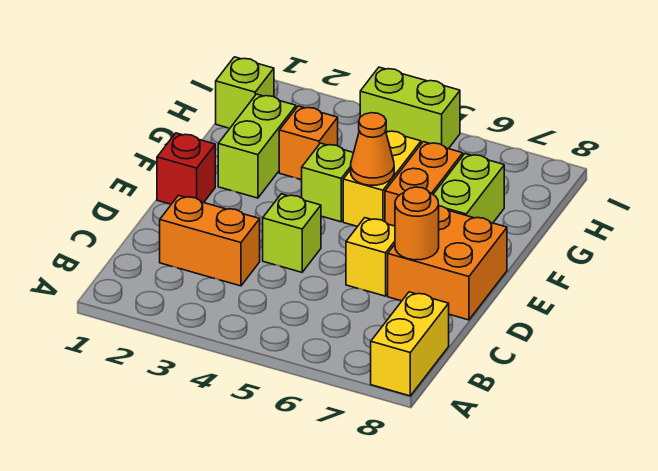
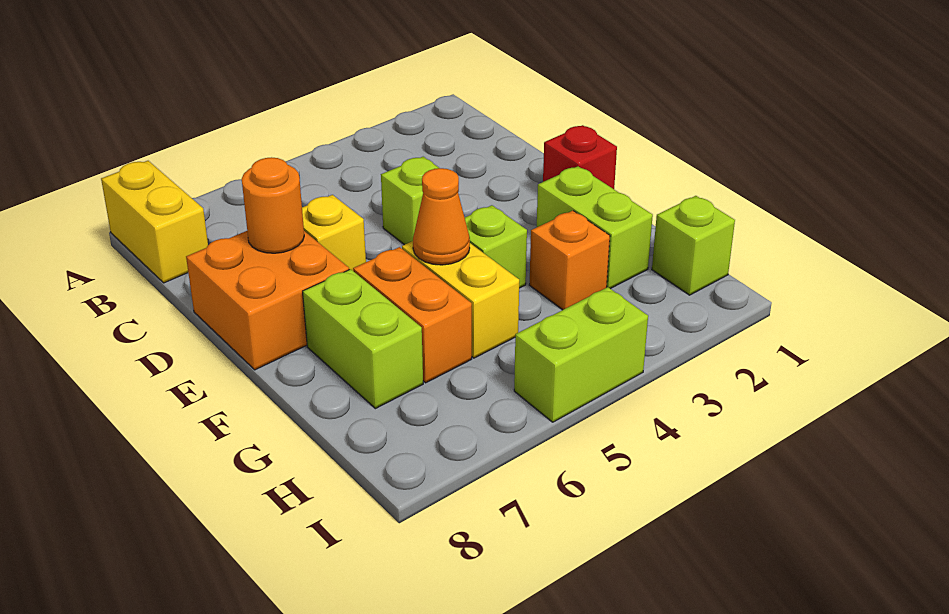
orange 1x2 brick [160,196,260,286] -> none

